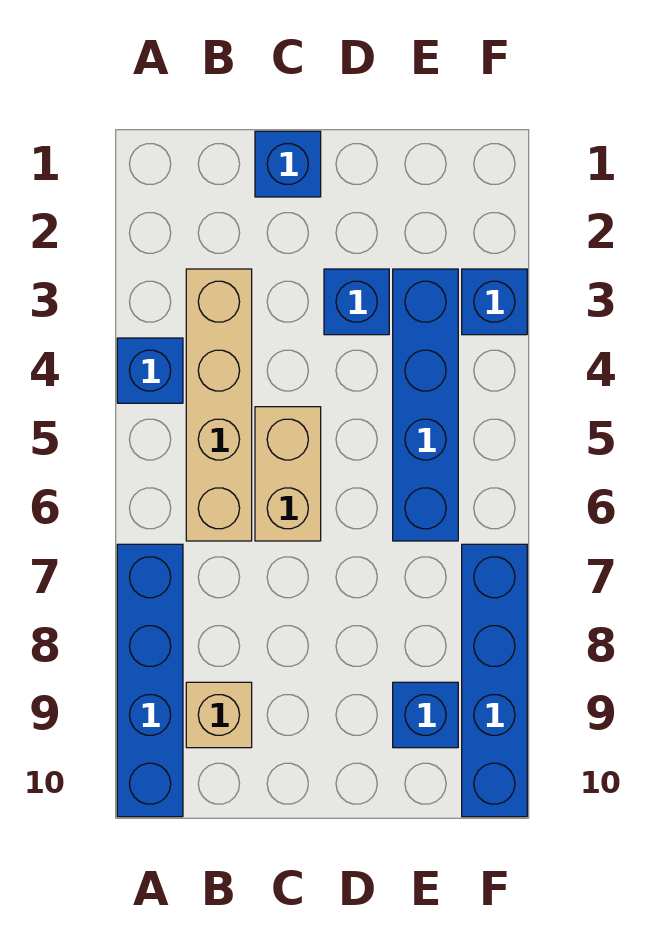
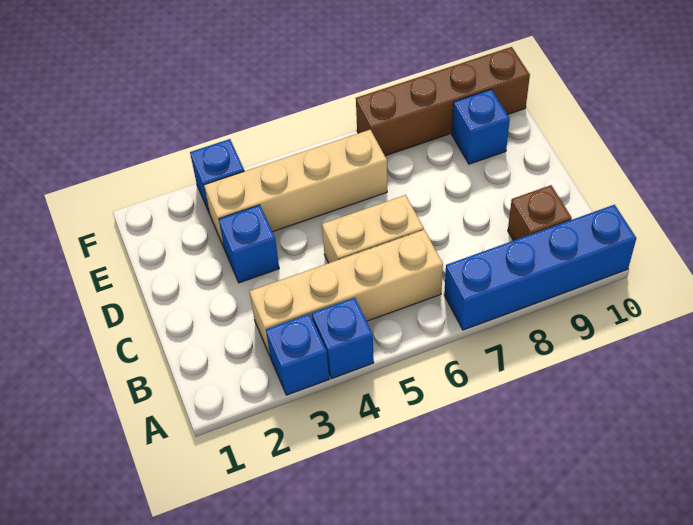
tan 1x1 brick [186,682,252,748] -> brown 1x1 brick [508,185,572,241]
blue 1x1 brick [255,131,321,197] -> blue 1x1 brick moved to [266,314,329,395]
blue 1x4 brick [393,269,458,541] -> tan 1x4 brick [204,130,387,247]
blue 1x4 brick [462,544,527,817] -> brown 1x4 brick [356,47,530,156]

